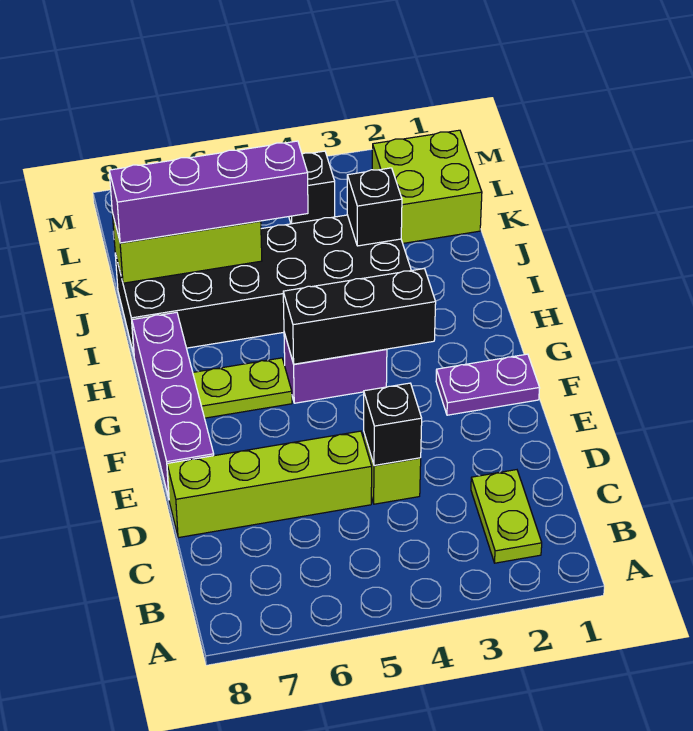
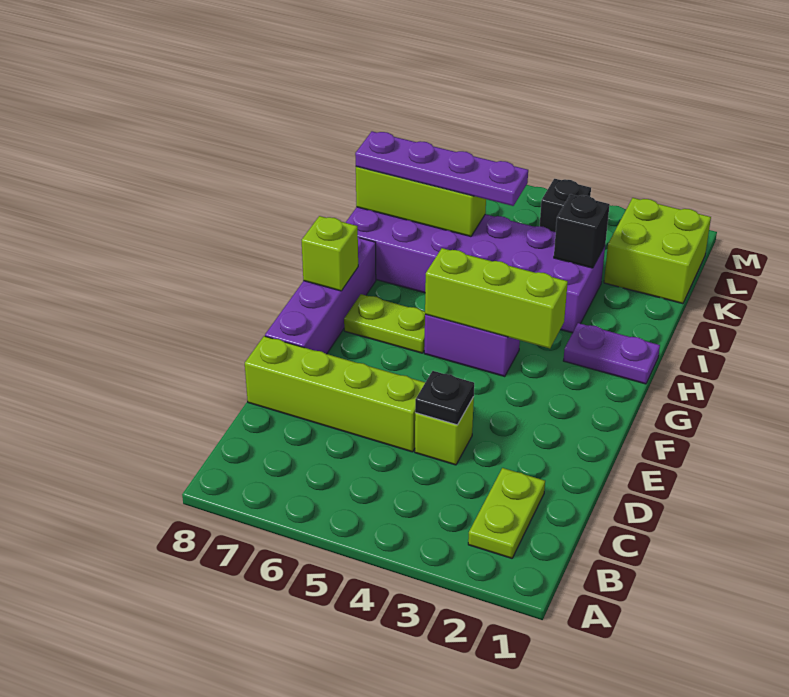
black 1x1 brick [364,383,422,466] -> black 1x1 plate [415,371,474,425]
purple 1x2 plate [436,354,540,415] -> purple 1x2 plate moved to [563,323,660,384]
black 1x3 brick [283,269,436,364] -> lime 1x3 brick [425,248,568,348]
none -> lime 1x1 brick [302,216,358,291]
black 2x6 brick [115,215,411,354] -> purple 2x6 brick [346,207,605,333]
purple 1x4 brick [109,141,308,243] -> purple 1x4 plate [355,131,528,206]

